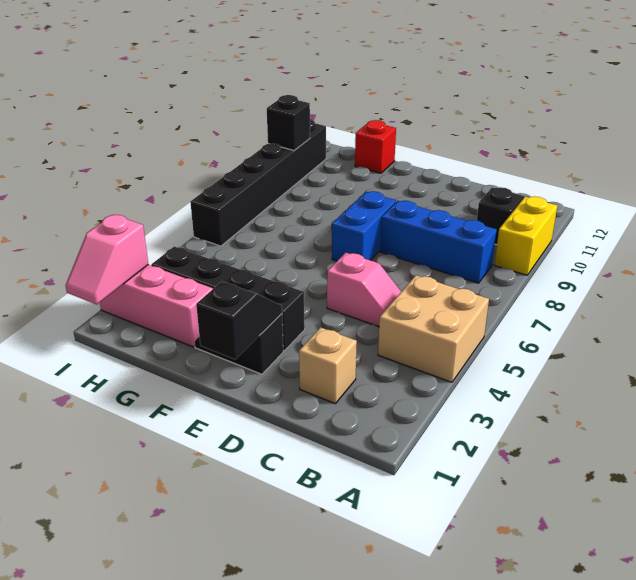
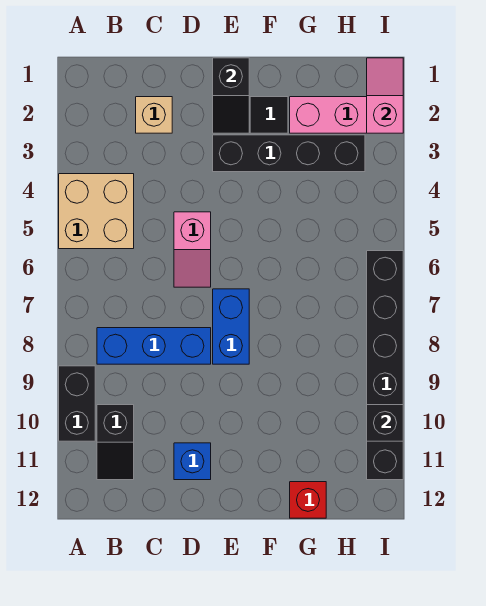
yellow 1x2 brick [494,196,557,275] -> black 1x2 brick [59,366,95,441]
pink 1x2 slope [327,253,401,327] -> pink 1x2 slope turned to [174,212,211,287]
none -> blue 1x1 brick [174,443,211,480]

